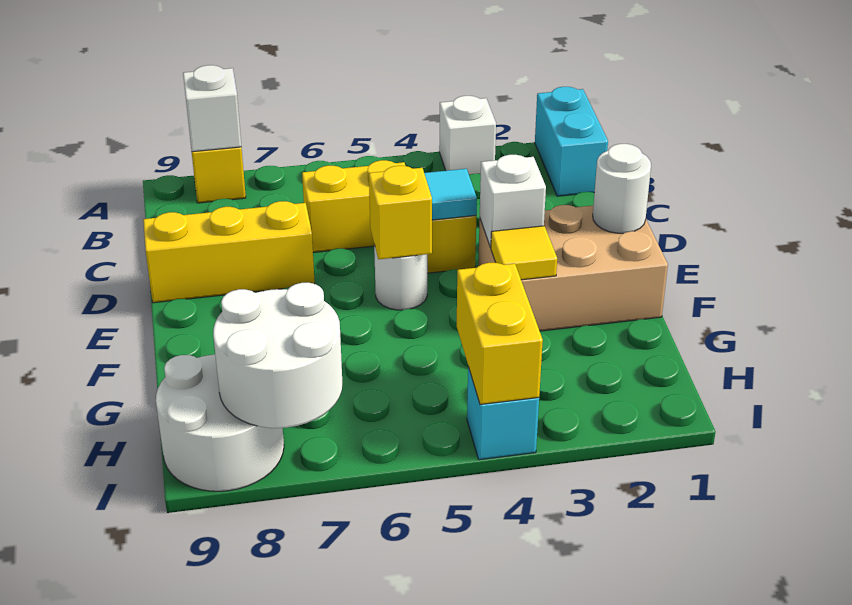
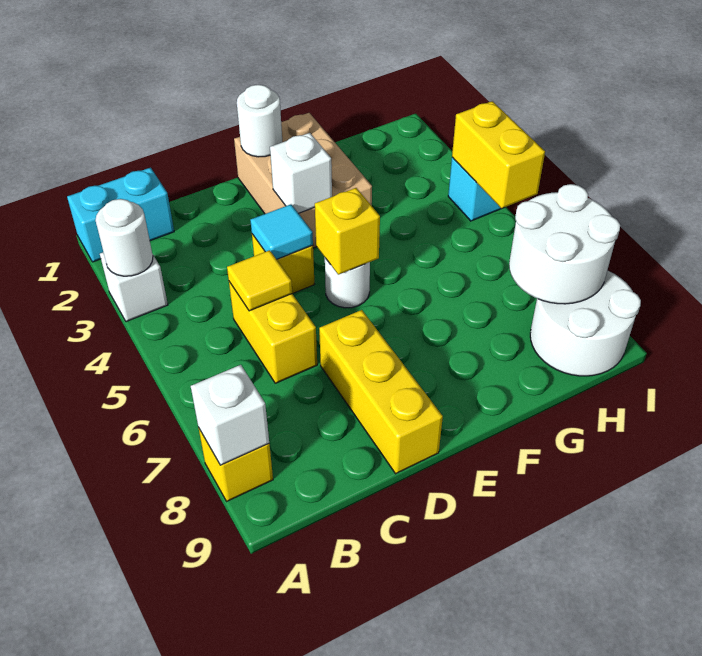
none -> white 1x1 round brick [96,199,153,276]
yellow 1x1 tile [491,226,557,280] -> yellow 1x1 tile moved to [227,250,292,311]
yellow 1x2 brick [457,263,543,404] -> yellow 1x2 brick turned to [452,101,545,208]

